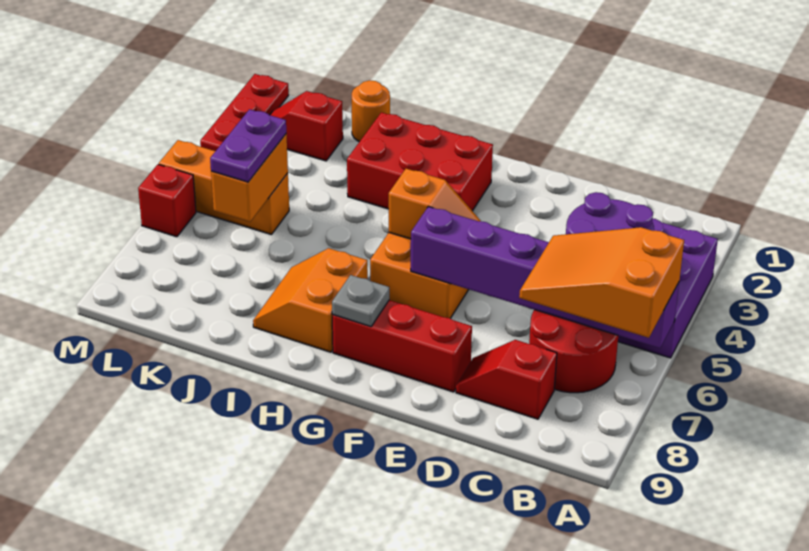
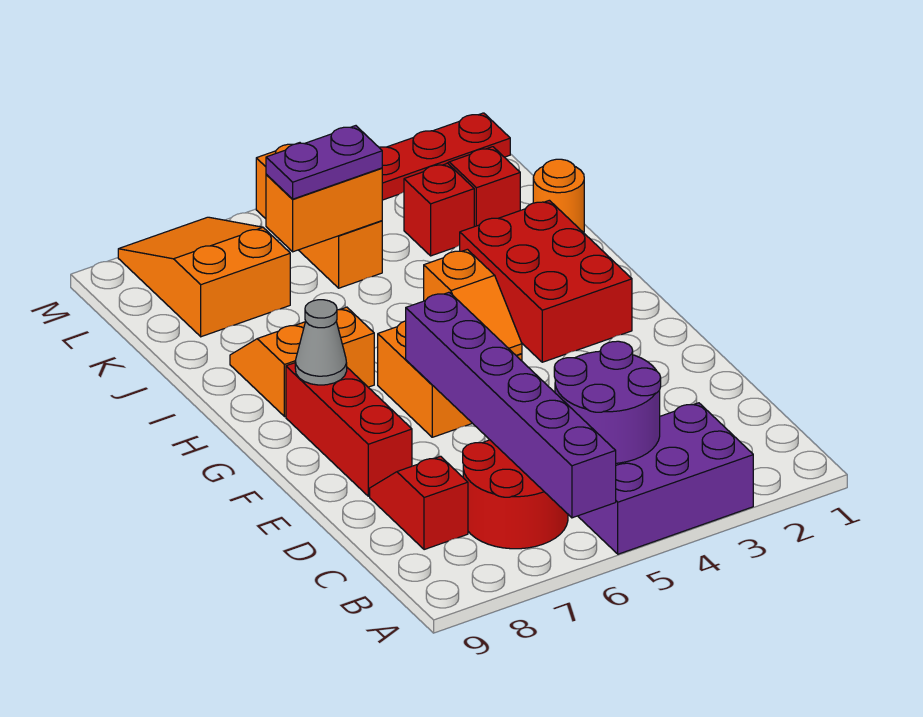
orange 2x3 slope [519,227,684,338] -> orange 2x3 slope moved to [118,217,290,337]
grey 1x1 plate [332,275,389,327] -> grey 1x1 cone [295,300,347,385]
red 1x1 brick [138,164,196,237] -> red 1x1 brick moved to [404,163,474,256]

